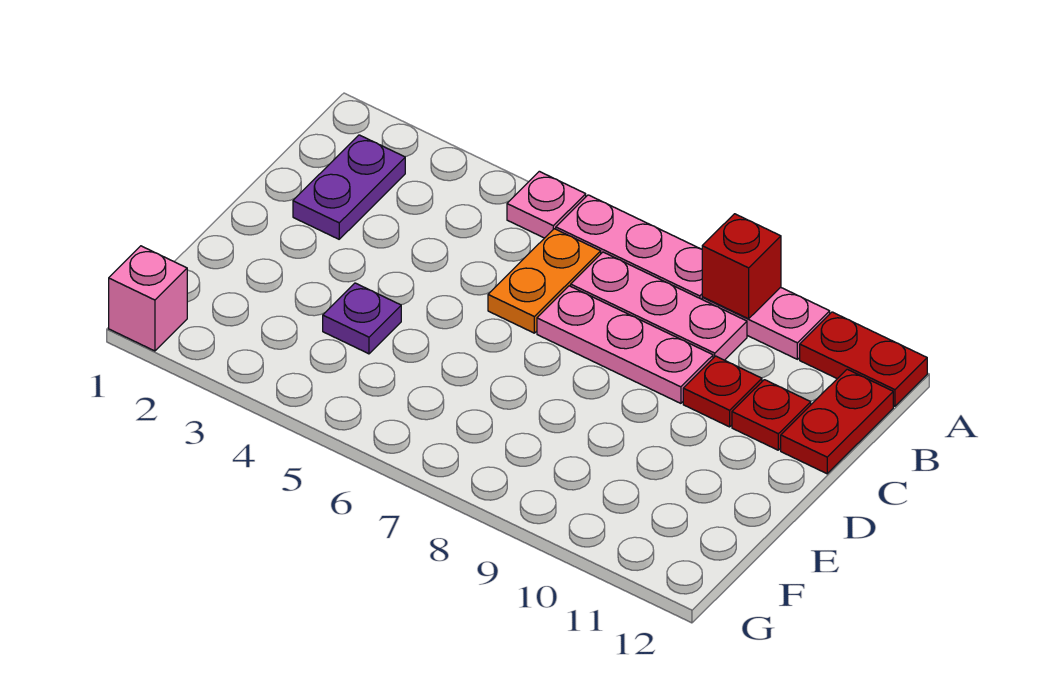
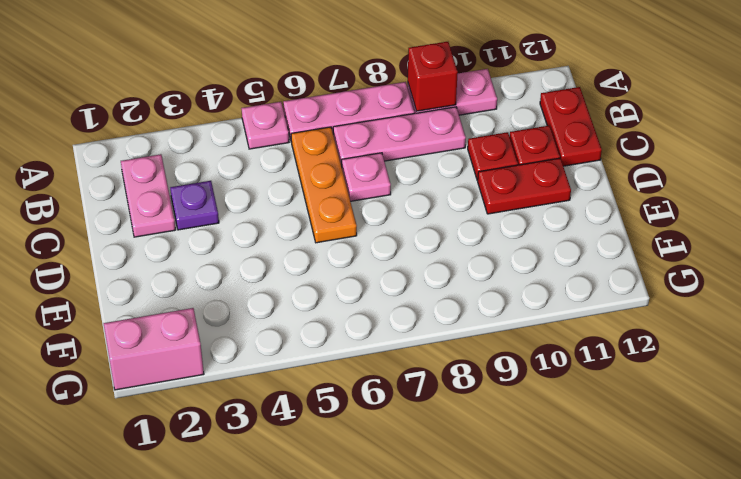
red 1x2 plate [800,312,927,406] -> red 1x2 plate moved to [478,158,571,214]
purple 1x2 plate [293,135,405,239] -> pink 1x2 plate [121,154,176,237]
orange 1x2 plate [488,229,601,333] -> orange 1x3 plate [291,127,357,243]
pink 1x3 plate [537,286,713,403] -> pink 1x1 plate [342,153,391,201]
purple 1x1 plate [323,283,401,354] -> purple 1x1 plate moved to [170,181,219,230]
pink 1x1 brick [109,246,187,351] -> pink 1x2 brick [104,308,204,390]

